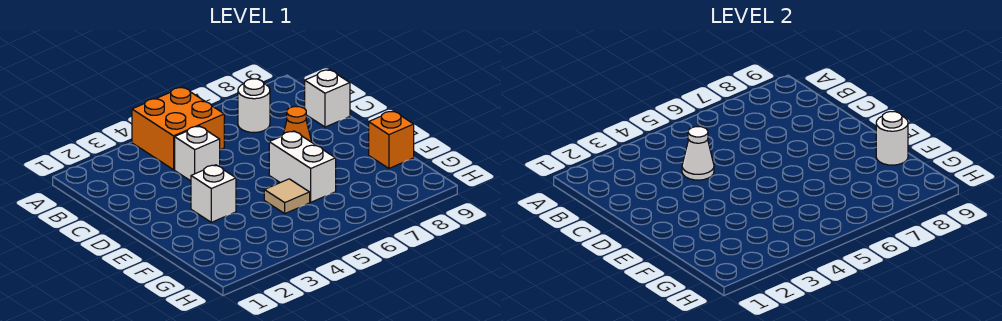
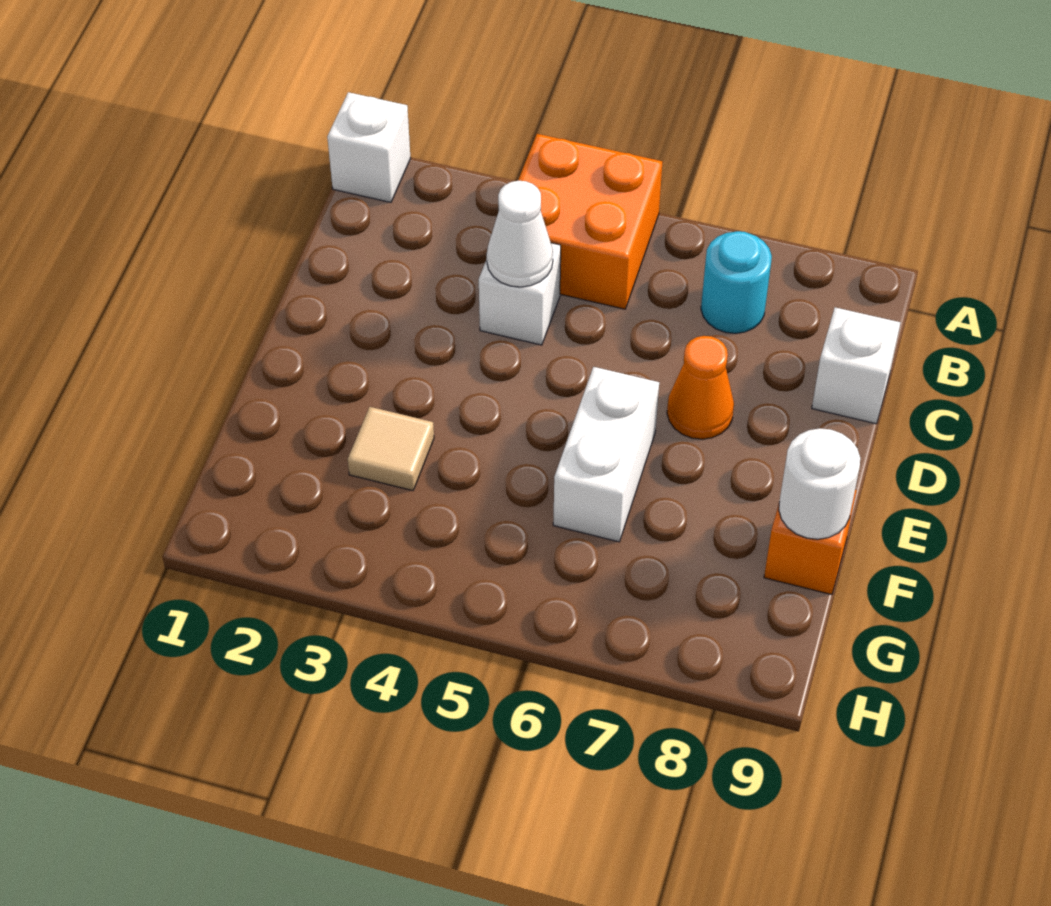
white 1x1 round brick [238,79,270,132] -> cyan 1x1 round brick [701,231,772,333]
white 1x1 brick [191,165,236,222] -> white 1x1 brick moved to [327,92,411,202]
tan 1x1 tile [264,179,310,213] -> tan 1x1 tile moved to [348,407,434,491]

